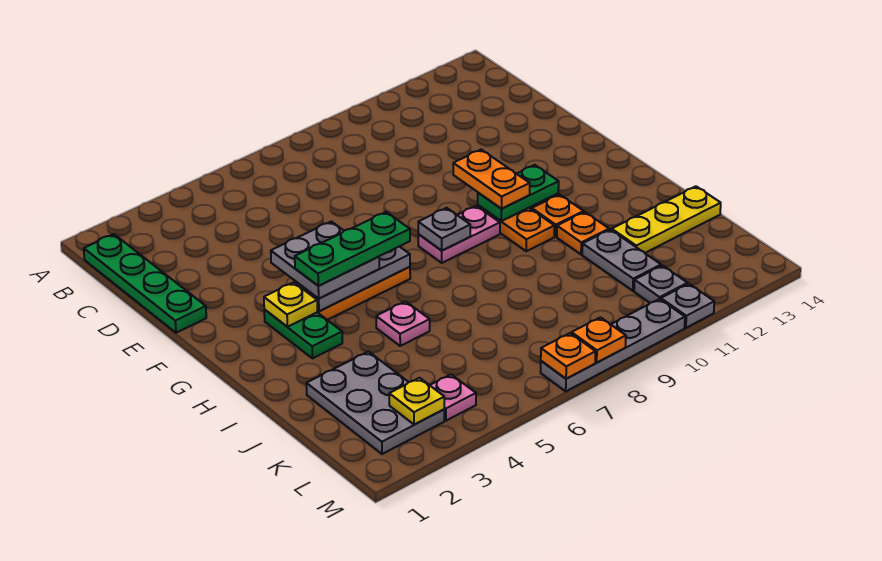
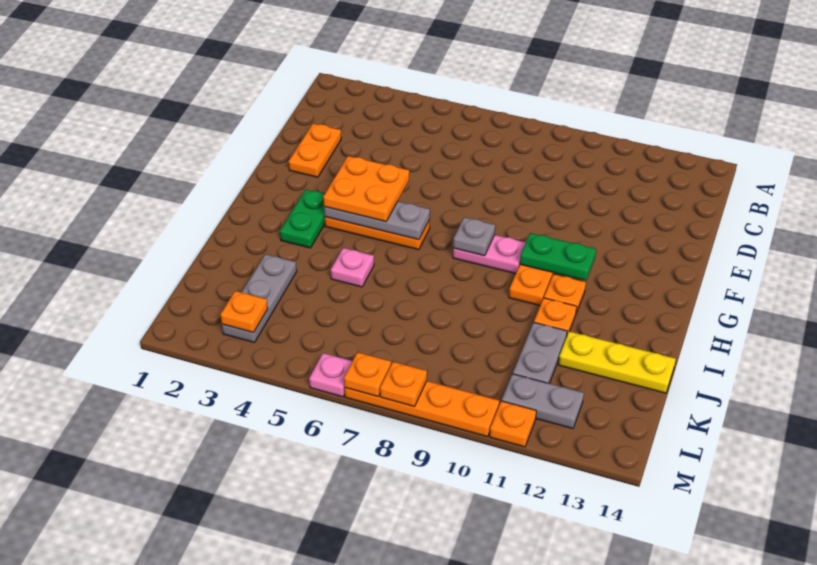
green 1x4 plate [84,234,206,333] -> none
grey 2x2 plate [271,221,379,299] -> orange 2x2 plate [323,156,409,221]
orange 1x2 plate [453,150,530,209] -> orange 1x2 plate moved to [289,124,341,177]
yellow 1x1 plate [264,282,317,327] -> none
green 1x3 plate [295,212,410,286] -> none
grey 2x3 plate [306,352,444,454] -> grey 1x3 plate [222,254,297,343]
yellow 1x1 plate [389,378,444,425] -> orange 1x1 plate [220,291,268,333]
pink 1x1 plate [430,375,476,421] -> pink 1x1 plate moved to [309,353,352,397]
grey 1x1 plate [634,265,688,303] -> grey 1x2 plate [502,374,584,429]
grey 1x4 plate [541,299,685,391] -> orange 1x4 plate [345,381,499,437]
grey 1x1 plate [661,284,714,328] -> orange 1x1 plate [490,401,536,447]

